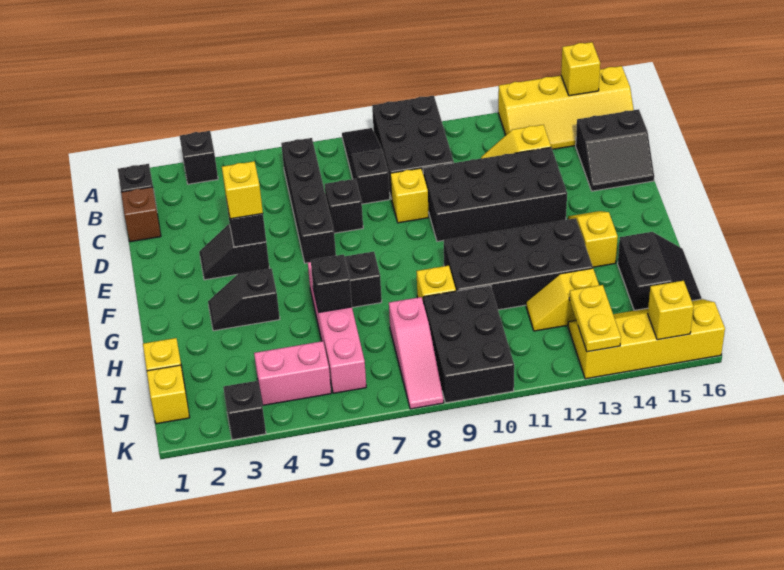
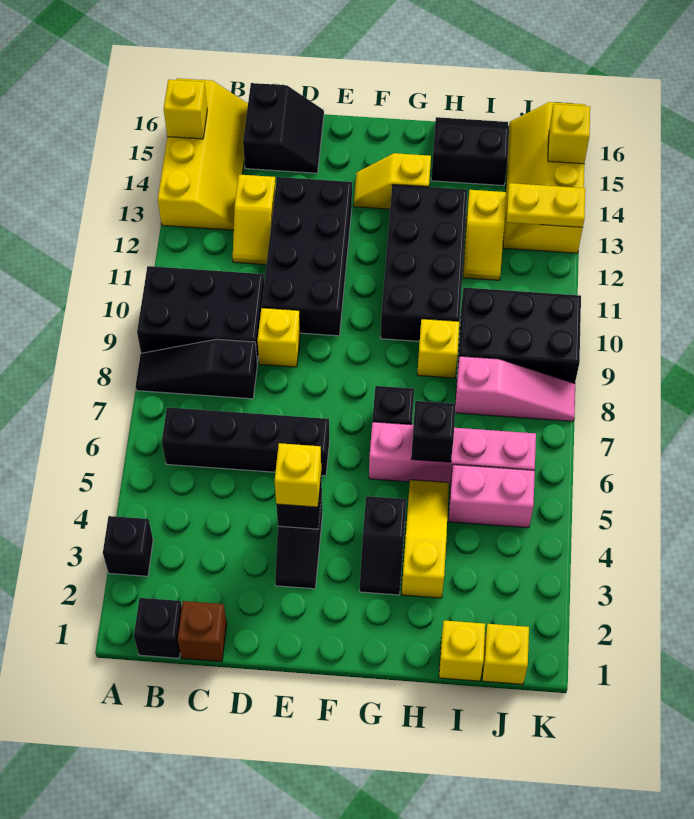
black 1x1 brick [325,179,363,233] -> none
none -> yellow 1x3 slope [402,480,449,598]
pink 1x2 brick [254,341,331,405] -> pink 1x2 brick turned to [448,465,535,528]
black 1x1 brick [223,381,266,440] -> none

